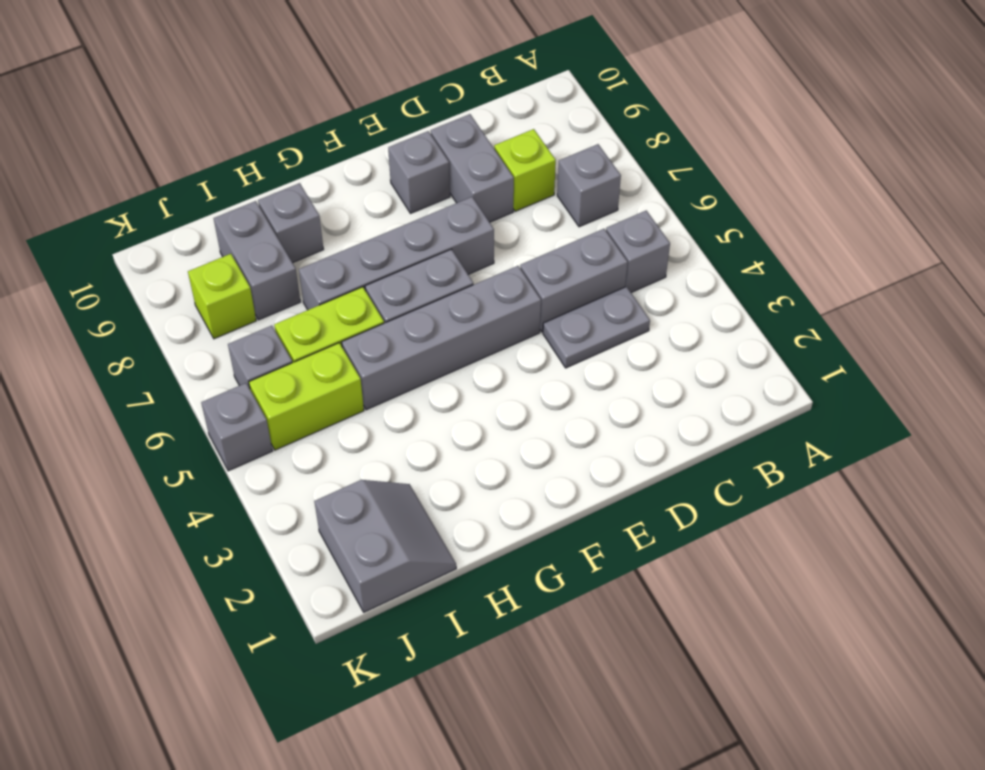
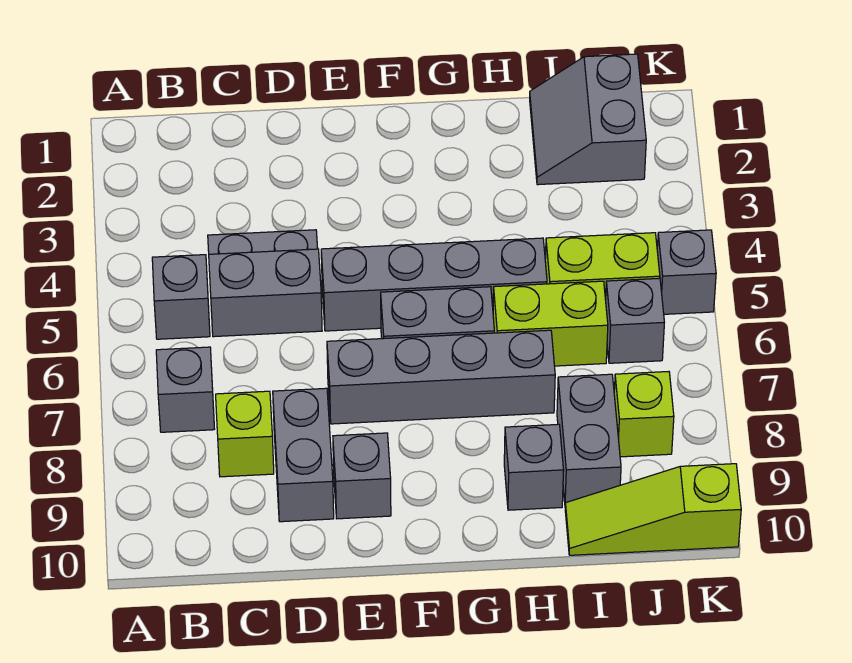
none -> lime 1x3 slope [565,464,741,555]

